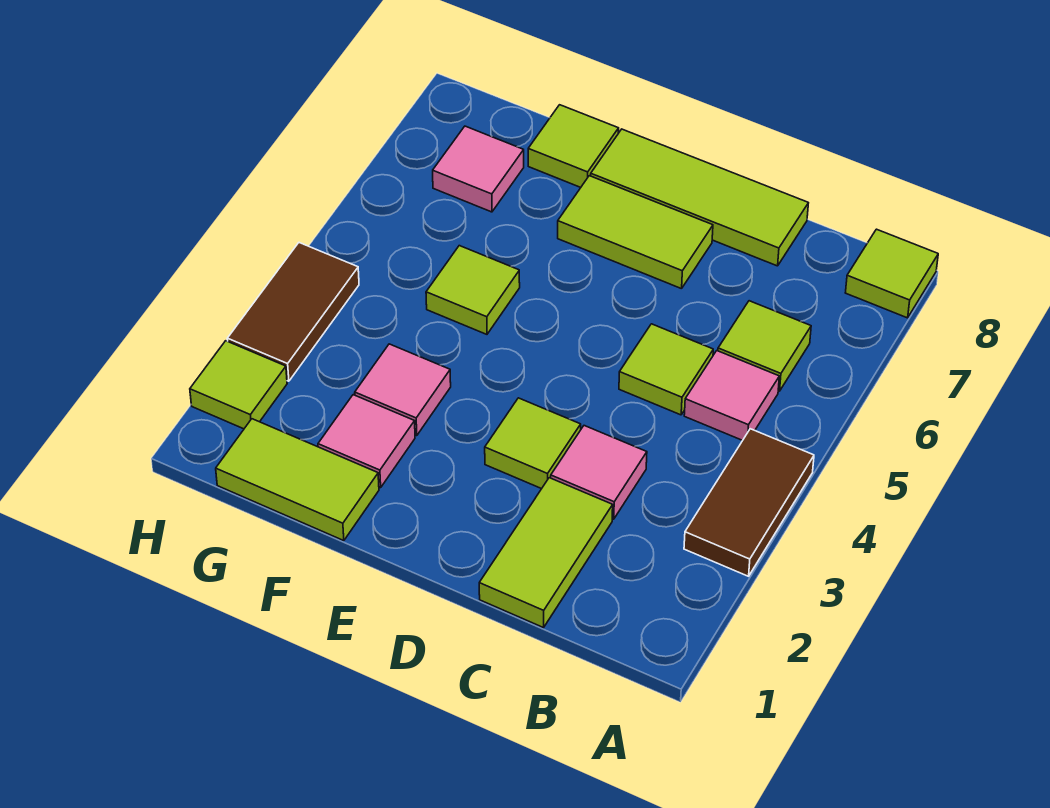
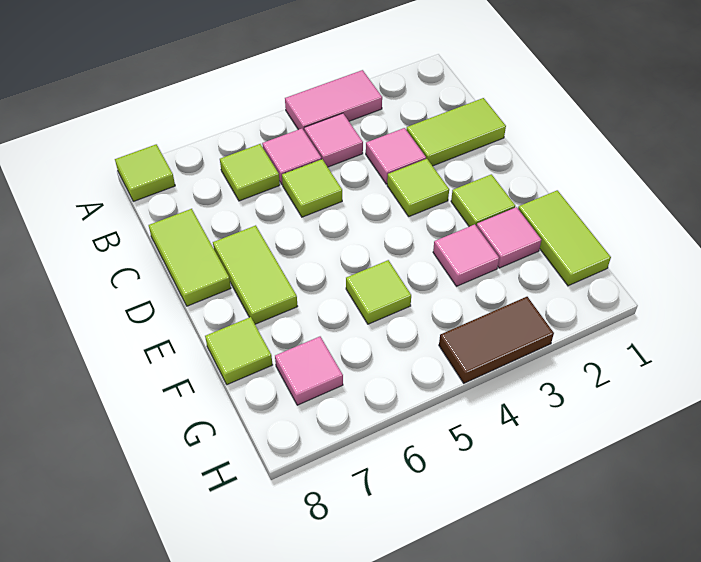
brown 1x2 tile [684,429,814,576] -> pink 1x2 tile [285,70,382,130]
none -> pink 1x1 tile [304,113,363,167]
lime 1x3 tile [591,129,808,266] -> lime 1x2 tile [149,209,231,306]
lime 1x1 tile [190,341,287,429] -> lime 1x1 tile moved to [451,174,515,227]

